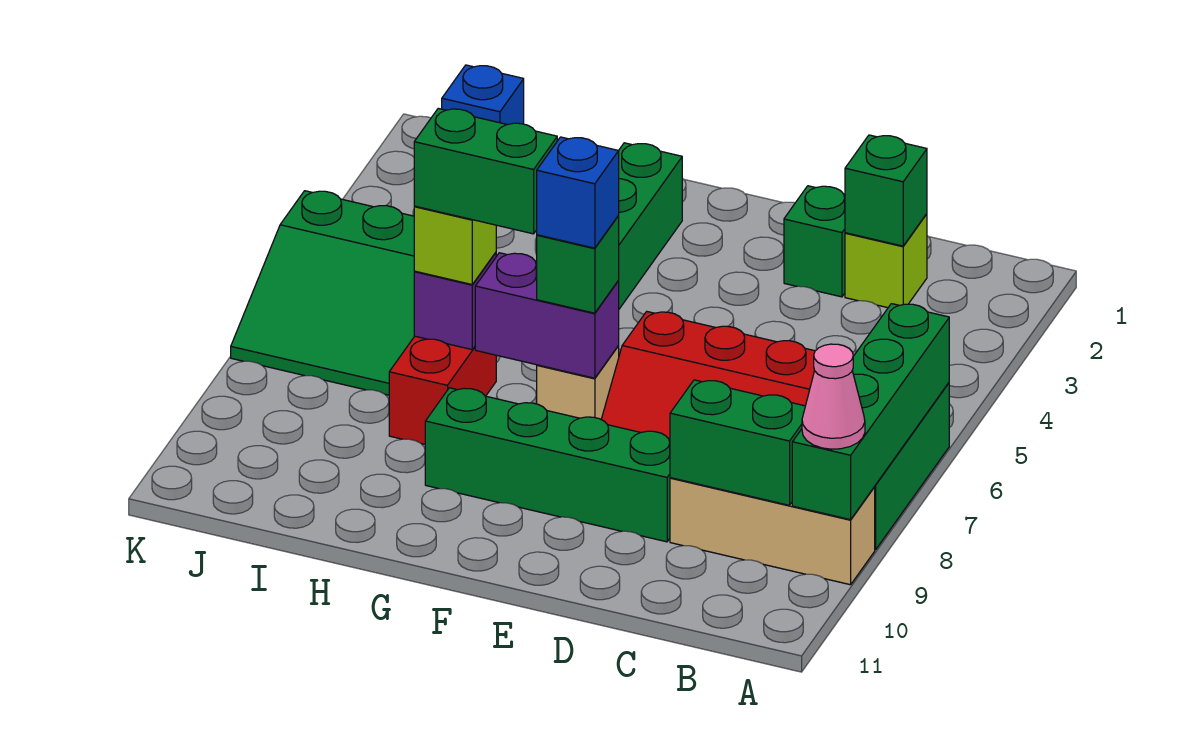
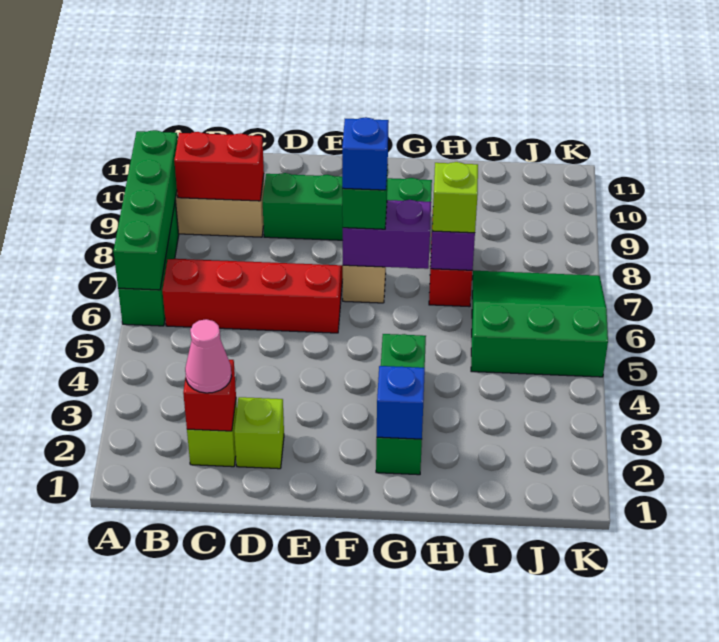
pink 1x1 cone [802,344,865,449] -> pink 1x1 cone moved to [185,319,232,393]
green 1x2 brick [670,380,805,505] -> red 1x2 brick [174,132,264,201]
green 1x1 brick [845,135,927,246] -> red 1x1 brick [183,360,236,431]
green 1x1 brick [784,186,845,297] -> lime 1x1 brick [234,397,284,469]
green 1x2 brick [414,108,557,234] -> none
blue 1x1 brick [442,65,524,125] -> blue 1x1 brick moved to [377,366,425,439]

